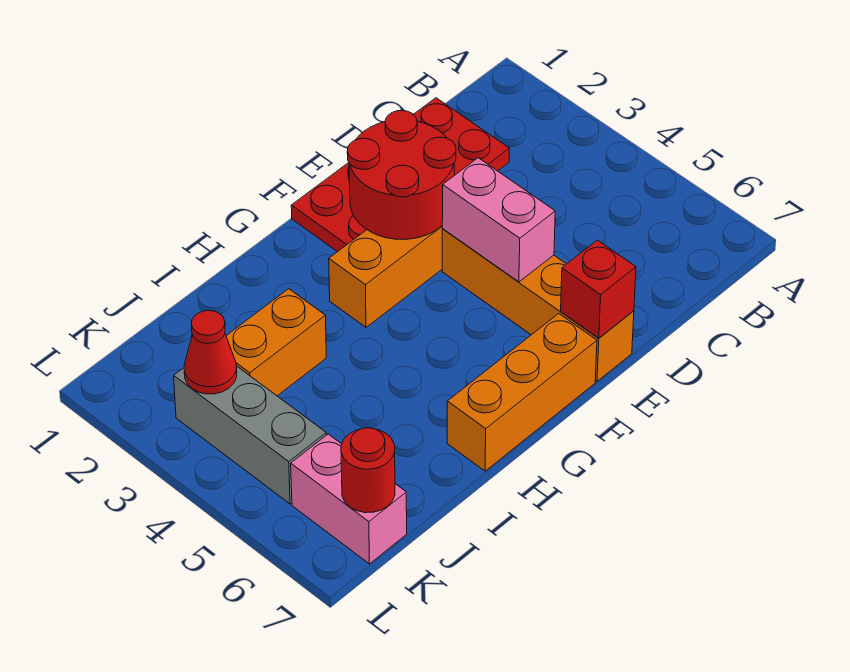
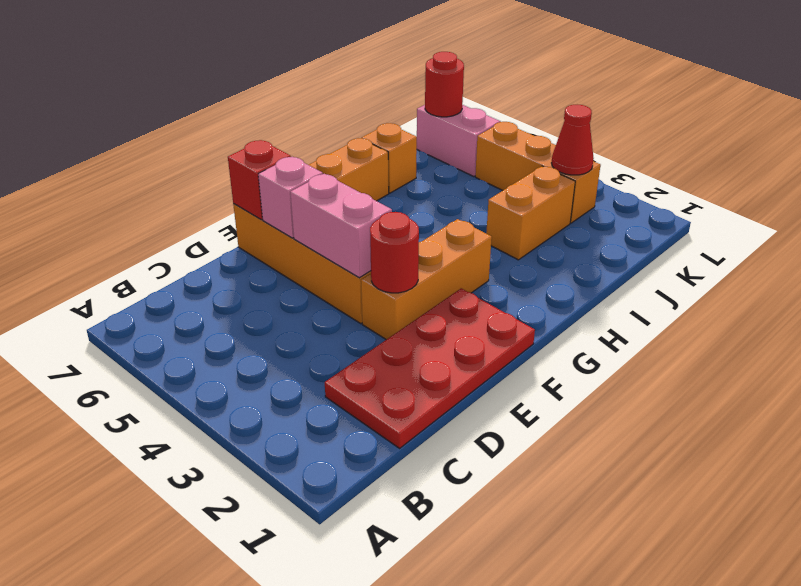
red 2x2 round brick [347,110,456,240] -> red 1x1 round brick [370,212,419,293]
none -> pink 1x1 brick [258,157,323,238]
none -> orange 1x1 brick [362,123,417,193]
grey 1x3 brick [174,366,326,504] -> orange 1x3 brick [475,122,600,223]

